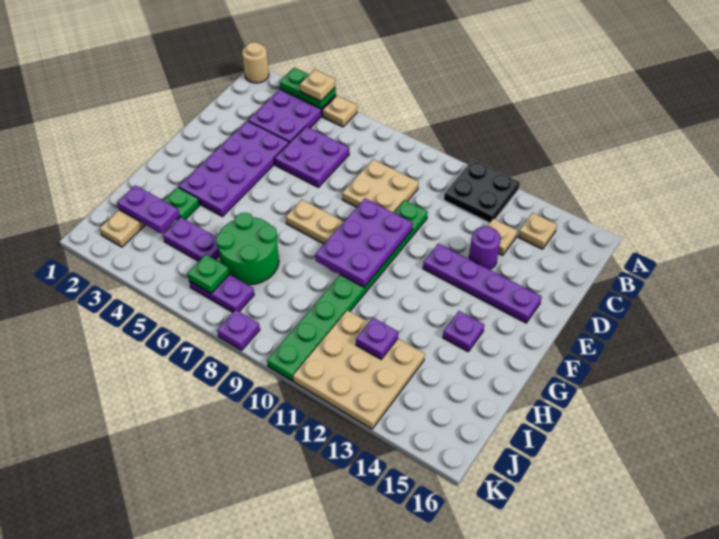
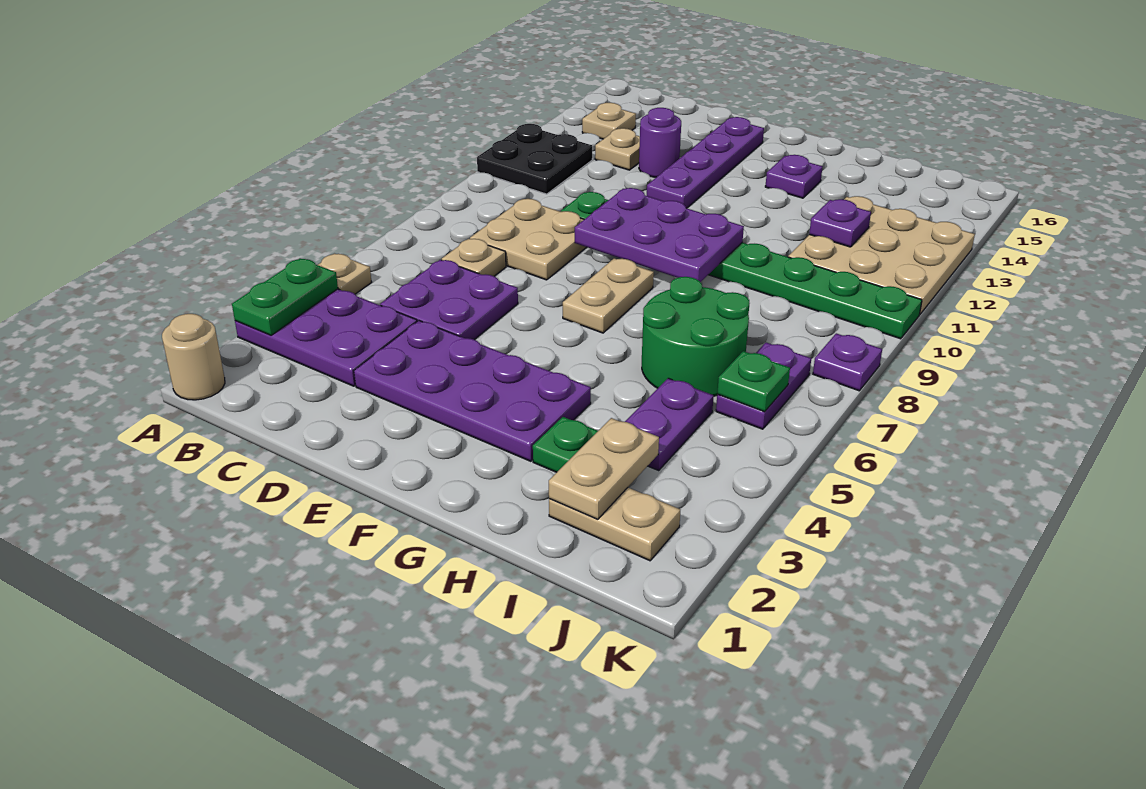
tan 1x1 plate [300,70,335,101] -> tan 1x1 plate moved to [442,239,506,276]
purple 1x2 plate [117,185,180,234] -> tan 1x2 plate [549,418,659,519]

